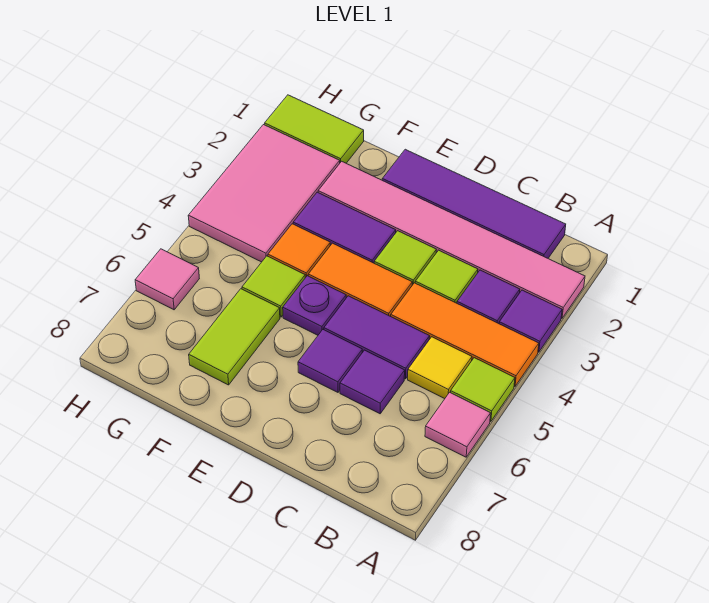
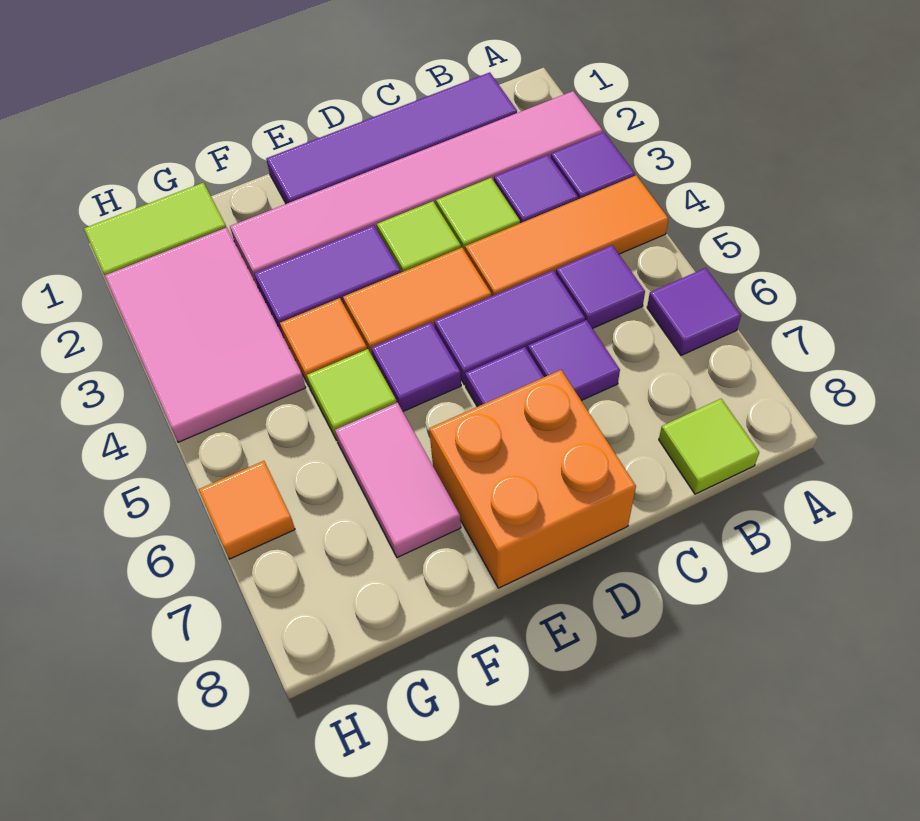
lime 1x1 tile [451,358,515,422] -> lime 1x1 tile moved to [659,399,759,494]
pink 1x1 tile [425,392,491,457] -> purple 1x1 tile [647,268,741,355]
yellow 1x1 tile [408,337,472,399] -> purple 1x1 tile [556,245,645,328]
none -> orange 2x2 brick [429,370,636,588]
purple 1x1 plate [283,276,346,335] -> purple 1x1 tile [371,322,461,411]
lime 1x2 tile [189,289,280,385] -> pink 1x2 tile [335,403,461,558]
pink 1x1 tile [135,249,199,310] -> orange 1x1 tile [199,461,295,559]

